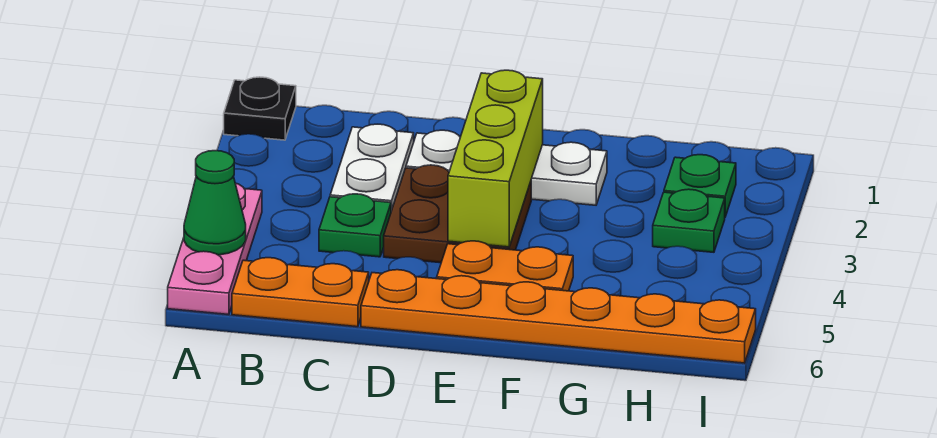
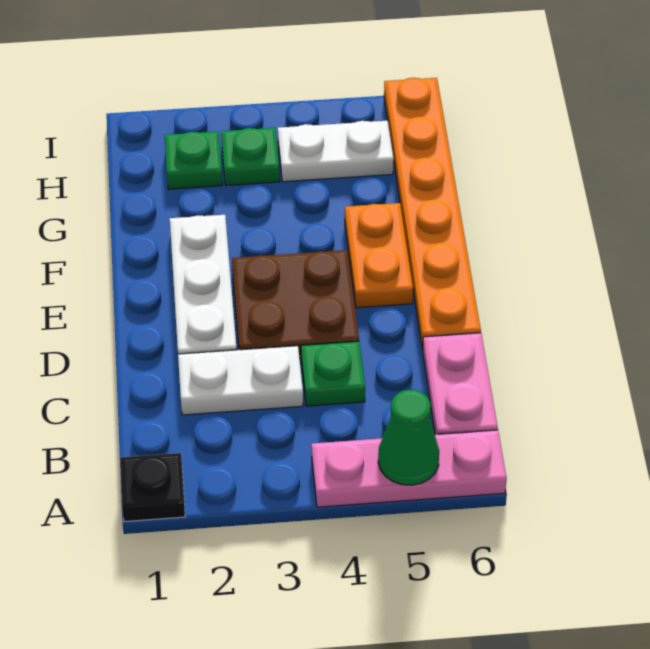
orange 1x2 plate [232,258,369,327] -> pink 1x2 plate [423,333,498,435]
lime 1x3 brick [448,70,543,247] -> none
none -> white 1x2 plate [278,121,394,182]

